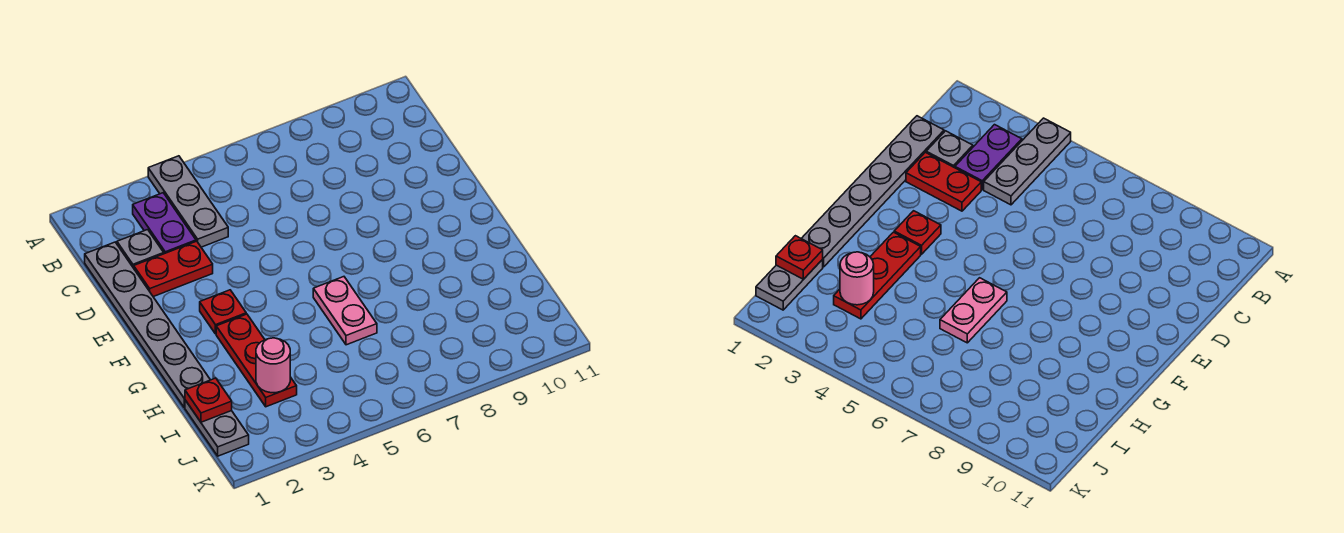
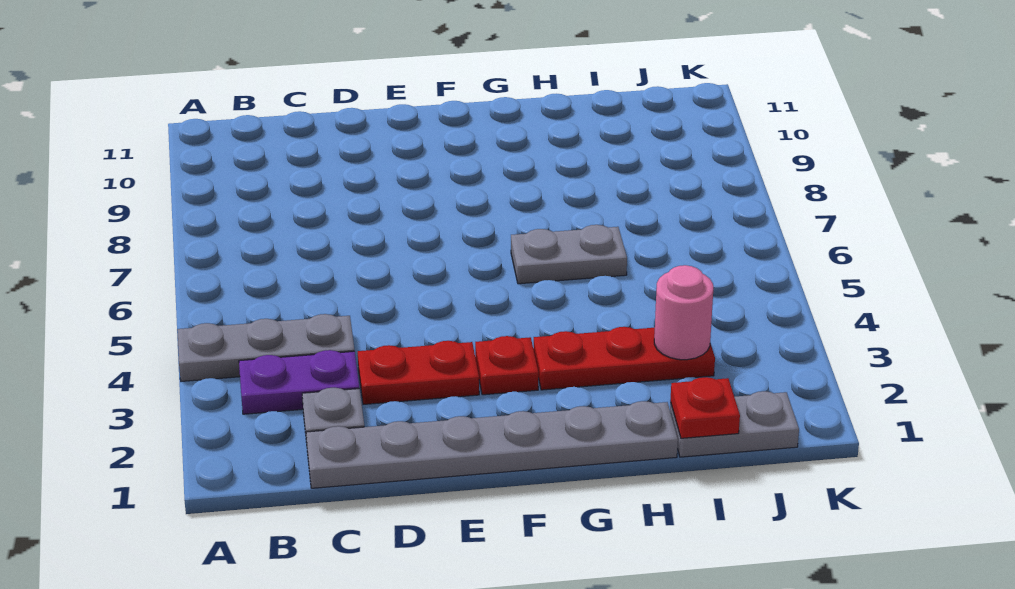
red 1x2 plate [134,241,213,297] -> red 1x2 plate turned to [358,341,479,404]
pink 1x2 plate [313,277,377,345] -> grey 1x2 plate [511,225,627,284]

